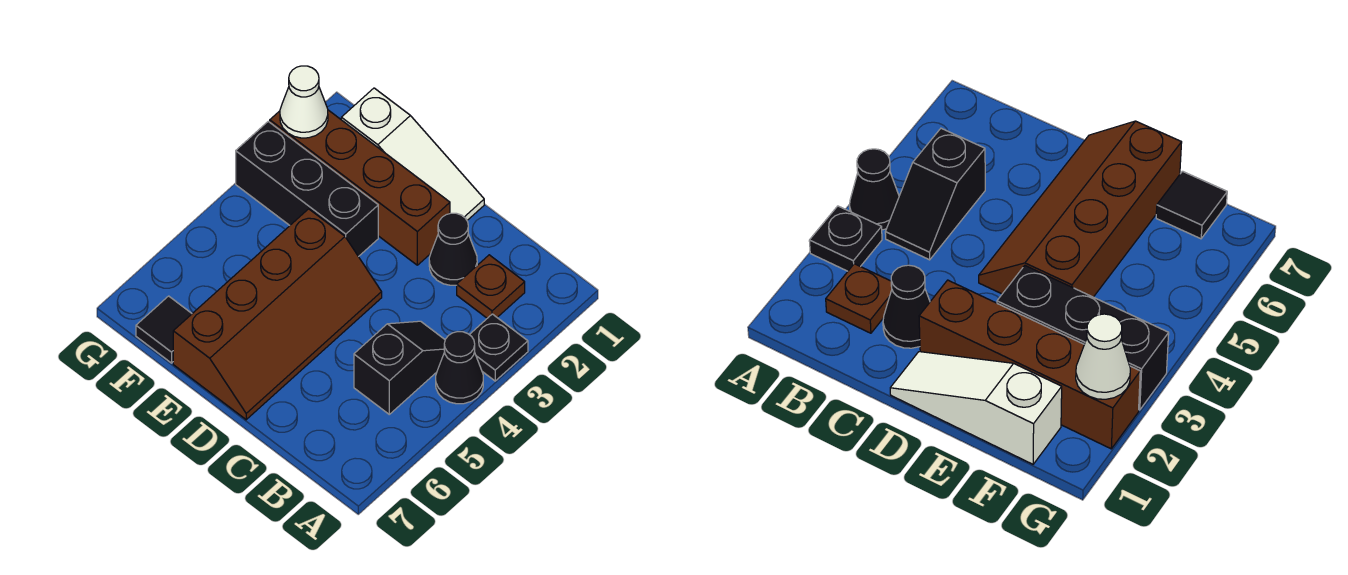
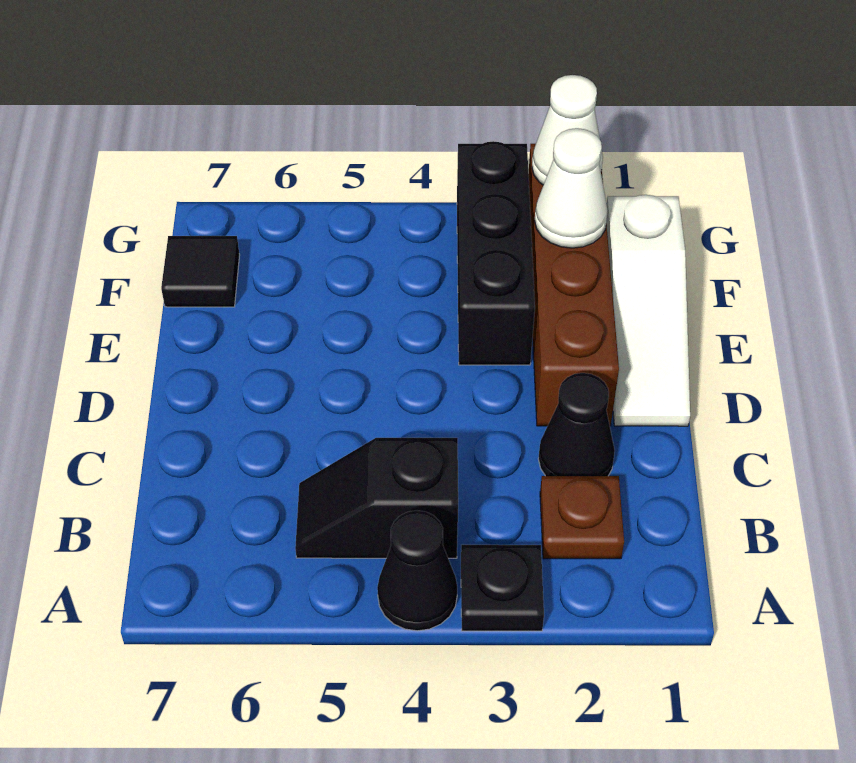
black 1x2 slope [354,321,445,414] -> black 1x2 slope turned to [295,438,458,558]
brown 2x4 slope [173,209,382,420] -> none
none -> white 1x1 cone [535,128,608,248]

